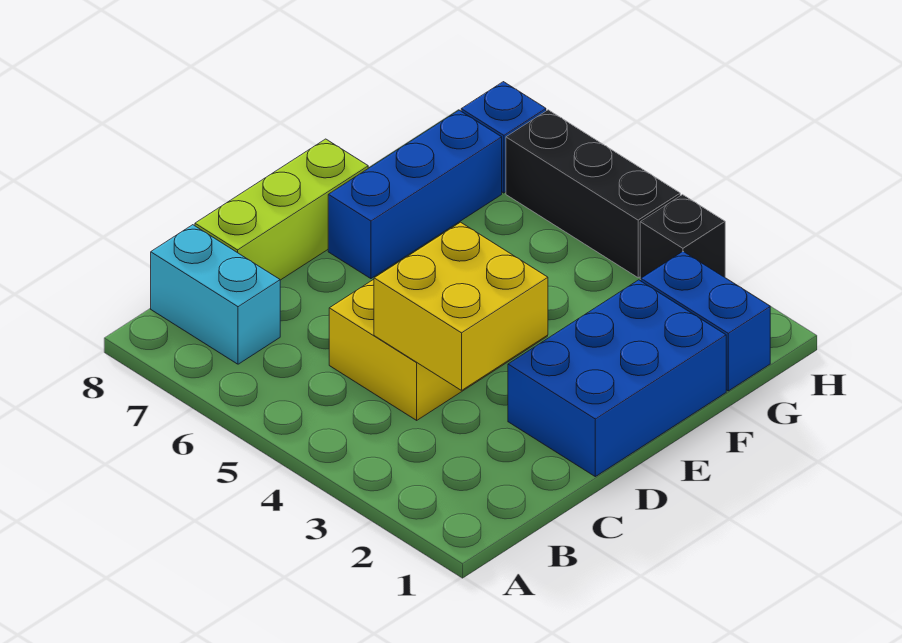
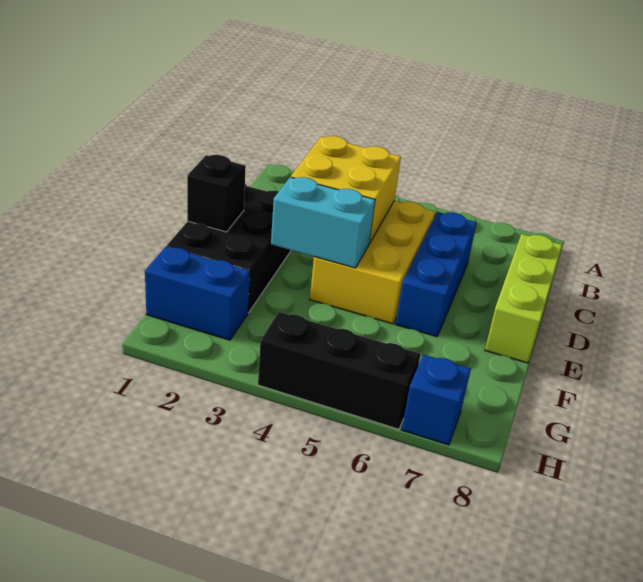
cyan 1x2 brick [151,225,280,364] -> cyan 1x2 brick moved to [271,177,375,268]
blue 2x3 brick [508,280,726,477] -> black 2x3 brick [167,184,291,313]
blue 1x3 brick [328,110,502,279] -> blue 1x3 brick moved to [396,212,477,337]
black 1x1 brick [640,195,725,279] -> black 1x1 brick moved to [187,155,246,232]

